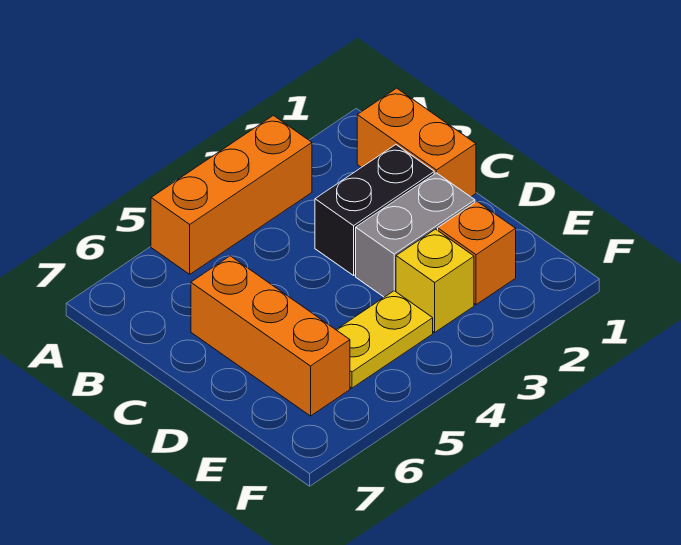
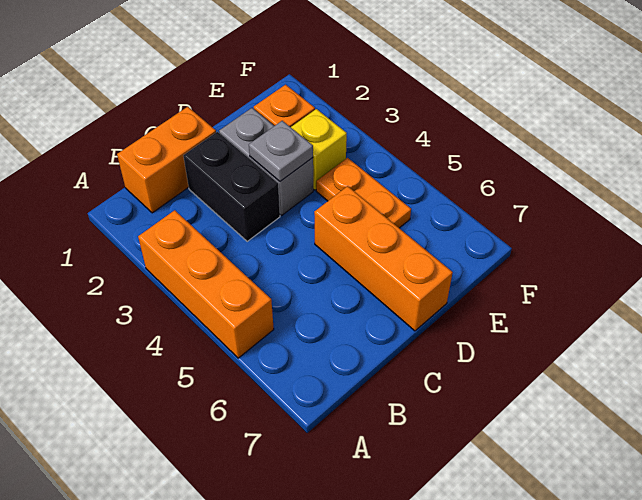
orange 1x3 brick [191,256,350,416] -> orange 1x3 brick turned to [314,186,453,331]
none -> grey 1x1 plate [249,121,313,181]
yellow 1x2 plate [336,291,433,388] -> orange 1x2 plate [316,158,411,228]

